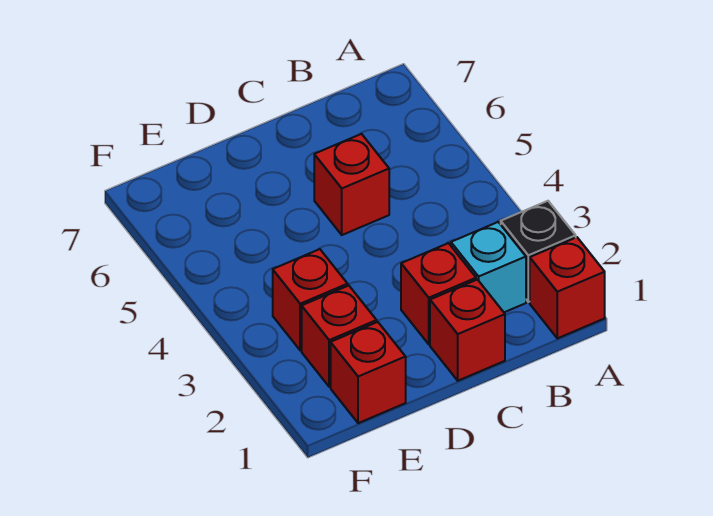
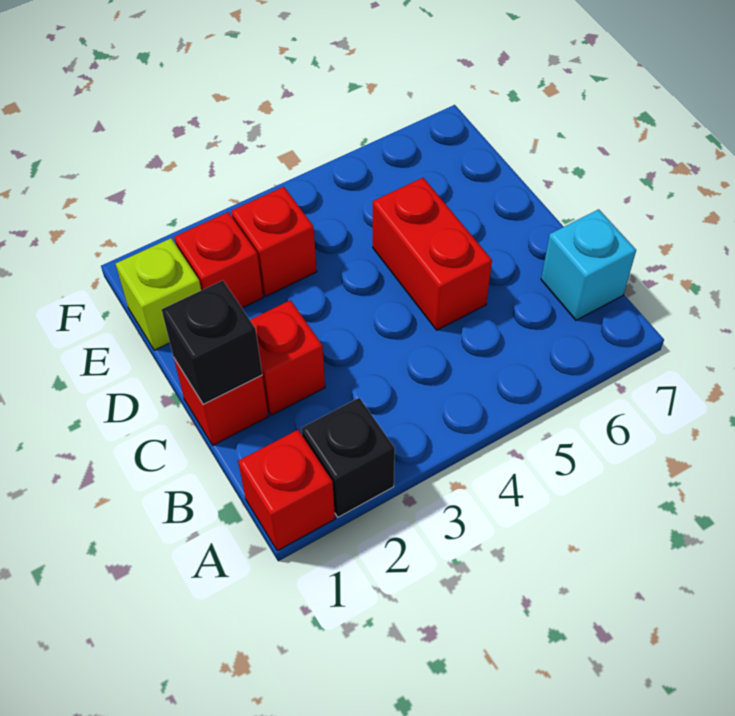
cyan 1x1 brick [451,222,526,312] -> cyan 1x1 brick moved to [541,209,636,320]
none -> black 1x1 brick [161,280,262,404]
red 1x1 brick [314,134,389,235] -> red 1x2 brick [373,178,492,330]
red 1x1 brick [331,322,406,423] -> lime 1x1 brick [116,238,201,350]

